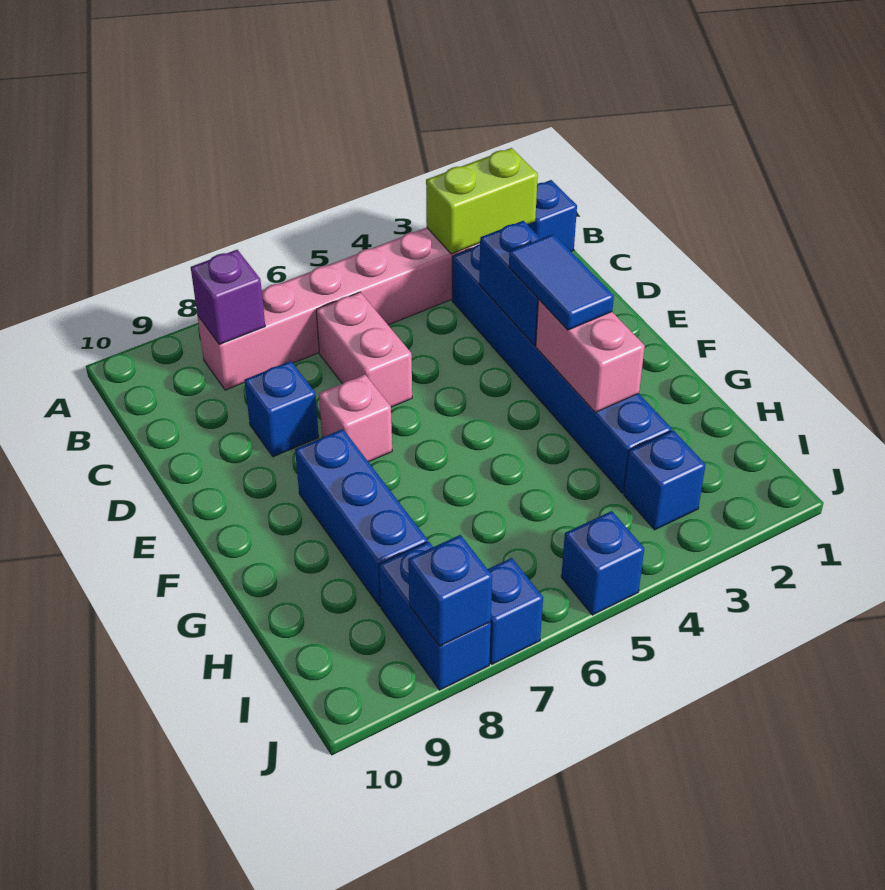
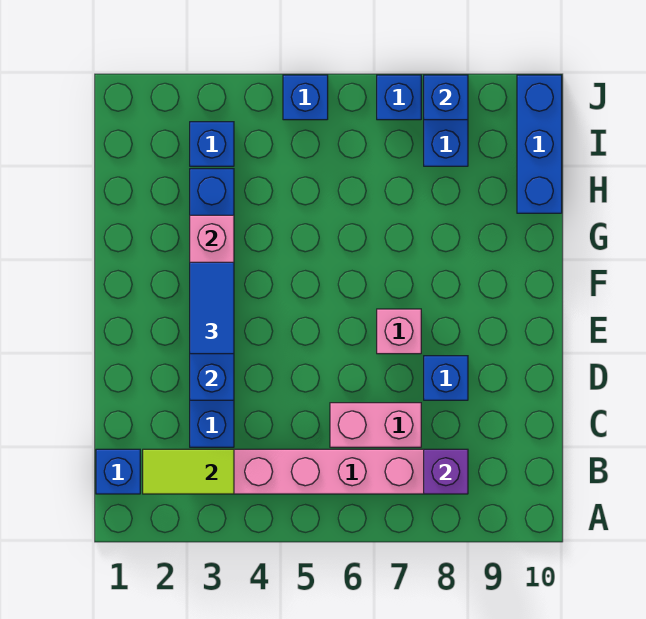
lime 1x2 brick [426,148,538,254] -> lime 1x2 tile [143,449,234,494]
pink 1x2 brick [316,292,412,407] -> pink 1x2 brick turned to [330,403,421,447]
blue 1x3 brick [295,429,427,606] -> blue 1x3 brick moved to [517,75,562,213]

